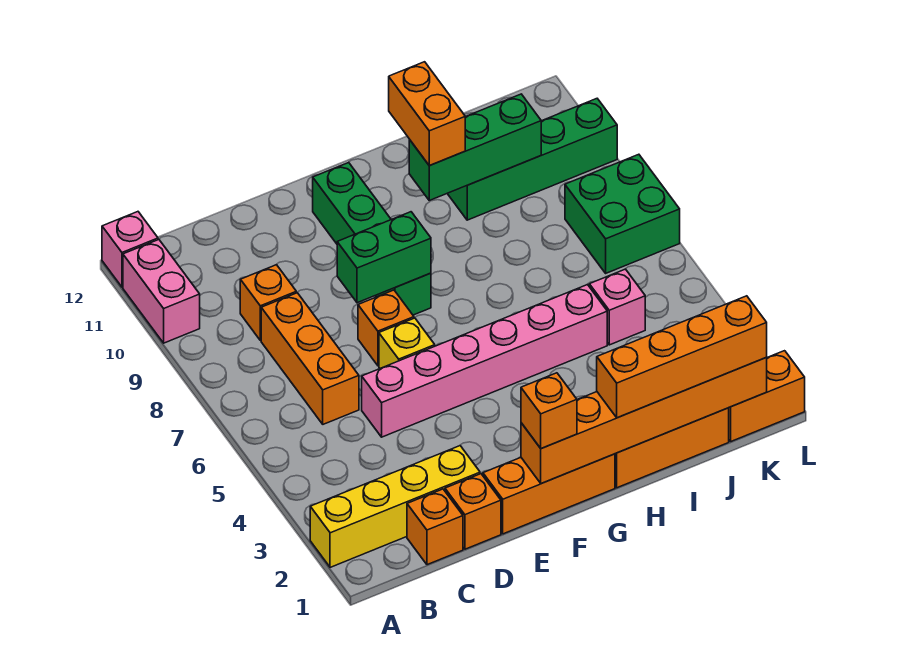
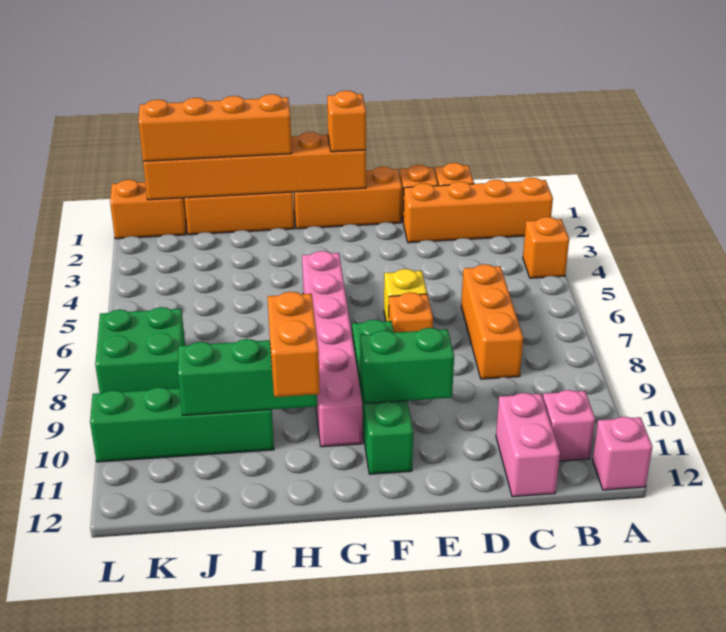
yellow 1x4 brick [310,446,480,567] -> orange 1x4 brick [403,178,553,243]
pink 1x2 brick [123,239,200,343] -> pink 1x2 brick moved to [496,393,560,497]
orange 1x1 brick [240,265,296,340] -> orange 1x1 brick moved to [523,217,569,278]
pink 1x6 brick [362,285,607,437] -> pink 1x6 brick turned to [302,251,363,447]
green 1x2 brick [337,212,431,303] -> green 1x2 brick moved to [360,328,454,403]
pink 1x1 brick [589,269,645,345] -> pink 1x1 brick moved to [543,390,595,461]

